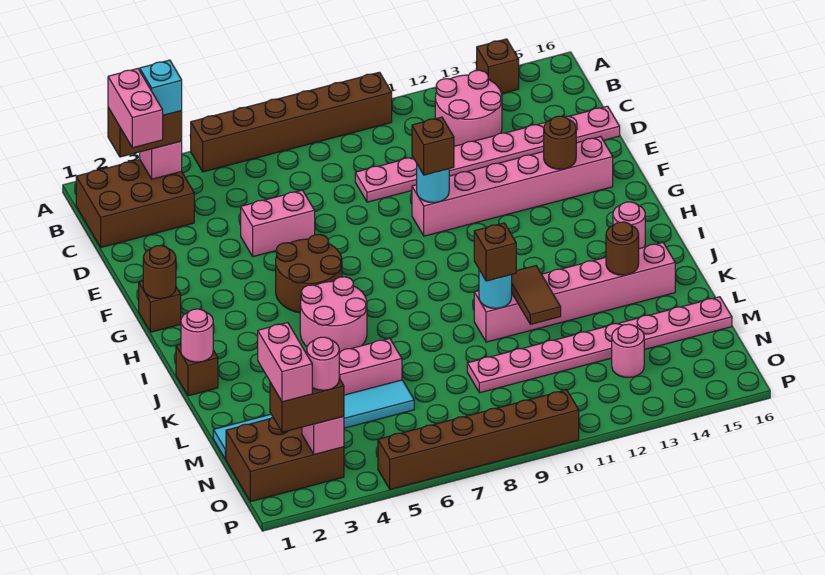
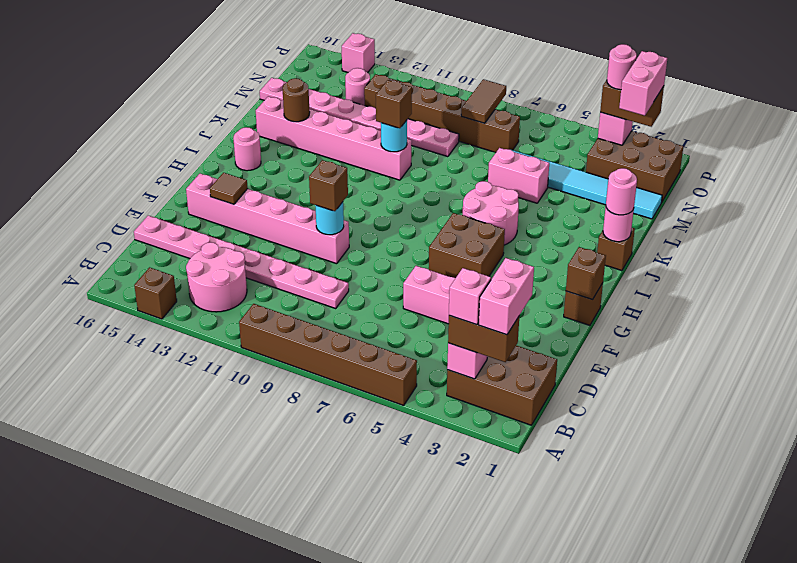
cyan 1x1 brick [140,60,182,115] -> pink 1x1 brick [449,268,491,325]
brown 1x1 round brick [544,116,576,169] -> brown 1x1 tile [210,173,248,204]
brown 1x1 round brick [143,246,176,299] -> brown 1x1 brick [566,247,606,300]
brown 2x2 round brick [276,234,342,313] -> brown 2x2 brick [429,213,505,278]
none -> pink 1x1 round brick [606,168,637,215]
brown 1x2 tile [512,266,561,324] -> brown 1x2 tile moved to [461,79,506,123]
brown 1x6 brick [378,390,579,489] -> brown 1x6 brick moved to [364,74,520,153]
none -> pink 1x1 brick [342,33,375,73]

